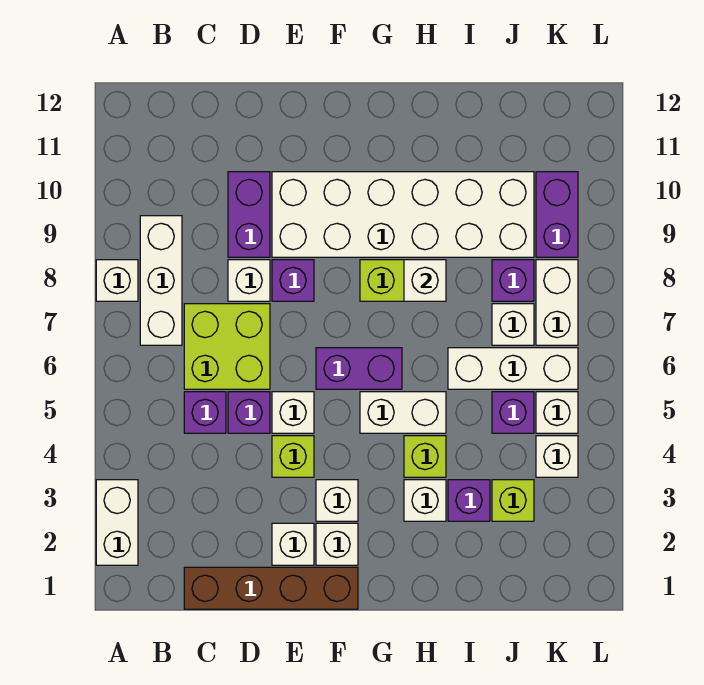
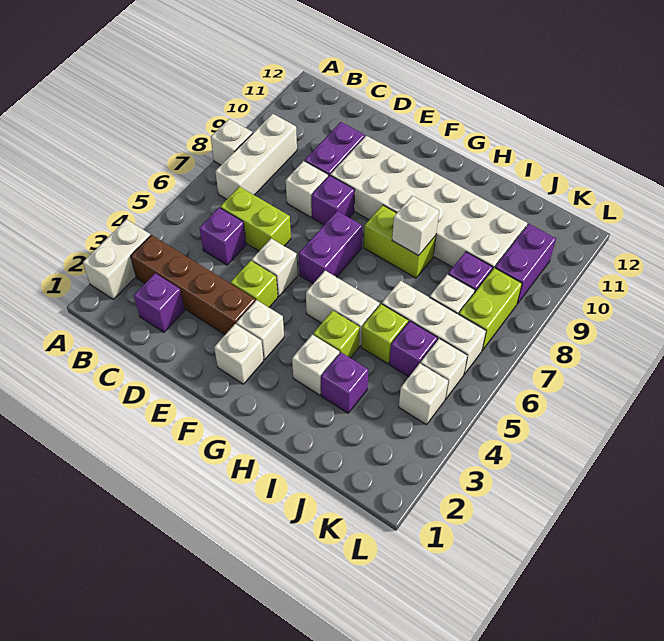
brown 1x4 brick [184,567,358,609] -> brown 1x4 brick moved to [131,235,255,334]
lime 2x2 brick [184,304,270,389] -> lime 1x2 brick [220,187,291,251]
purple 1x1 brick [228,392,270,433] -> purple 1x1 brick moved to [134,273,184,332]
white 1x1 brick [272,523,314,565] -> none
purple 1x2 brick [316,348,402,389] -> purple 1x2 brick turned to [299,211,363,284]
lime 1x1 brick [492,480,534,521] -> lime 1x1 brick moved to [361,304,408,364]
white 1x2 brick [536,260,578,345] -> lime 1x2 brick [459,268,522,350]

